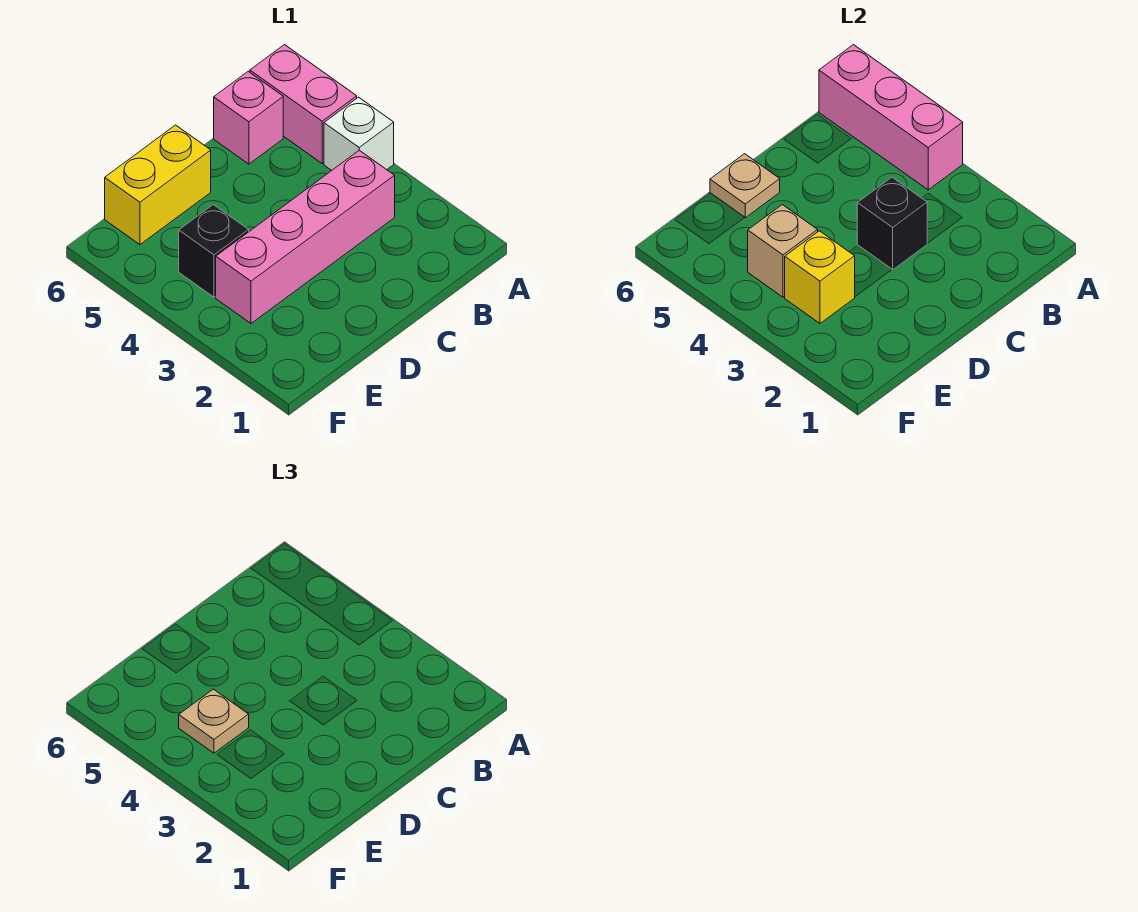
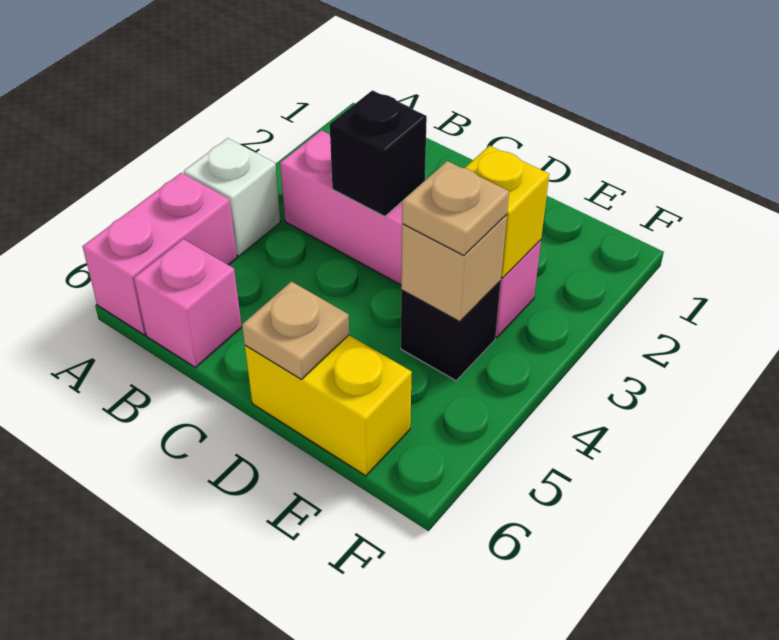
pink 1x3 brick [819,45,963,190] -> none

